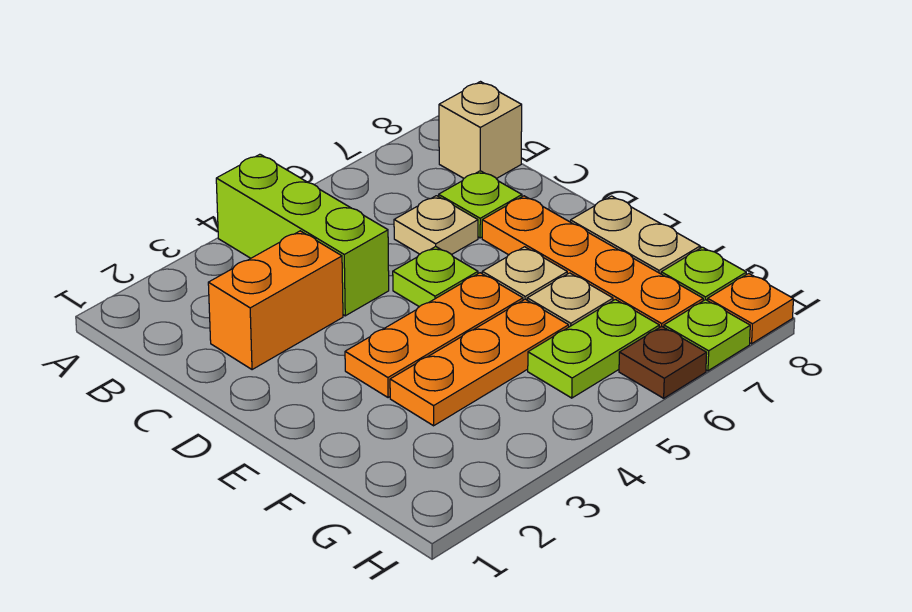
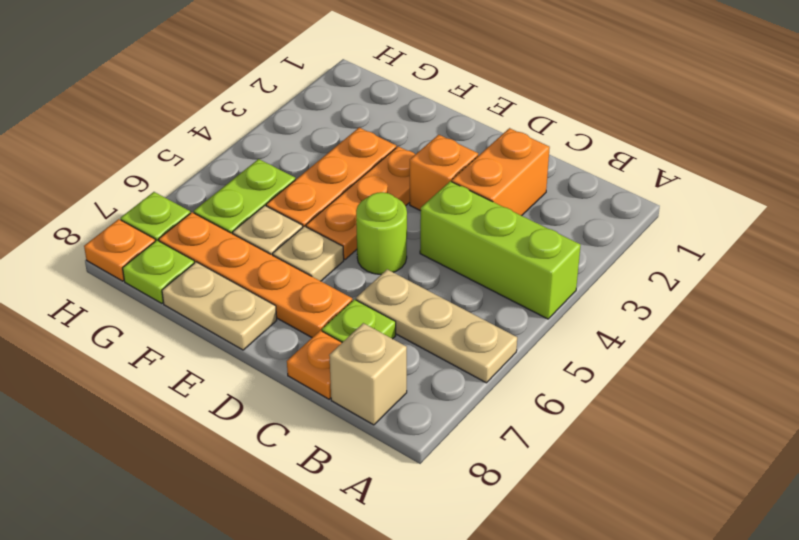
tan 1x1 plate [394,196,478,255] -> tan 1x3 plate [356,269,517,383]
none -> orange 1x1 plate [287,330,342,399]
none -> orange 1x1 brick [410,135,478,211]
lime 1x1 plate [393,247,478,307] -> lime 1x1 round brick [356,192,407,274]
brown 1x1 plate [619,326,707,398] -> none

